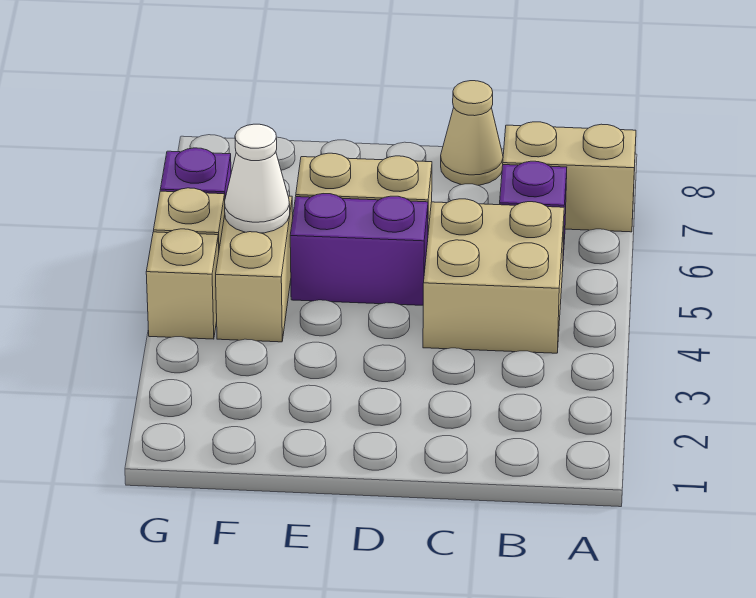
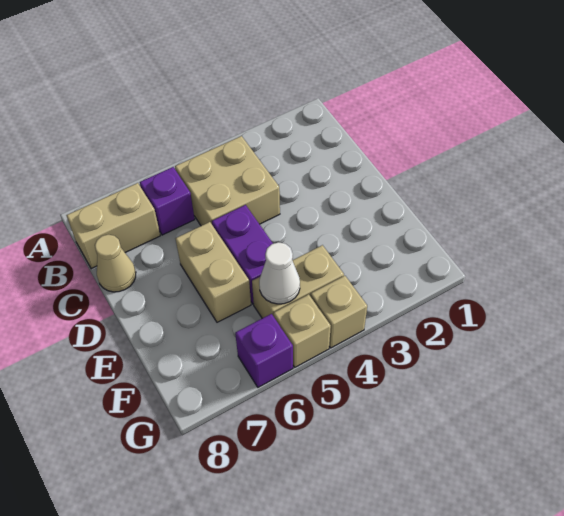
tan 1x2 brick [503,122,636,232] -> tan 1x2 brick turned to [66,183,160,269]

